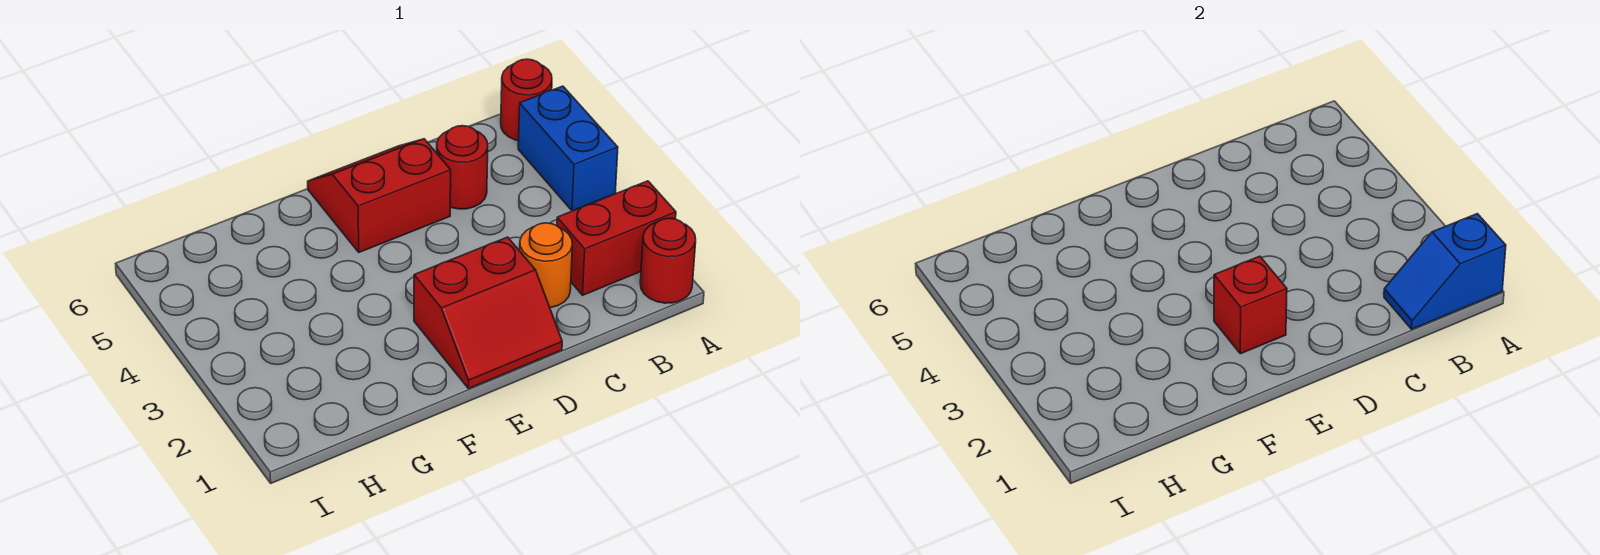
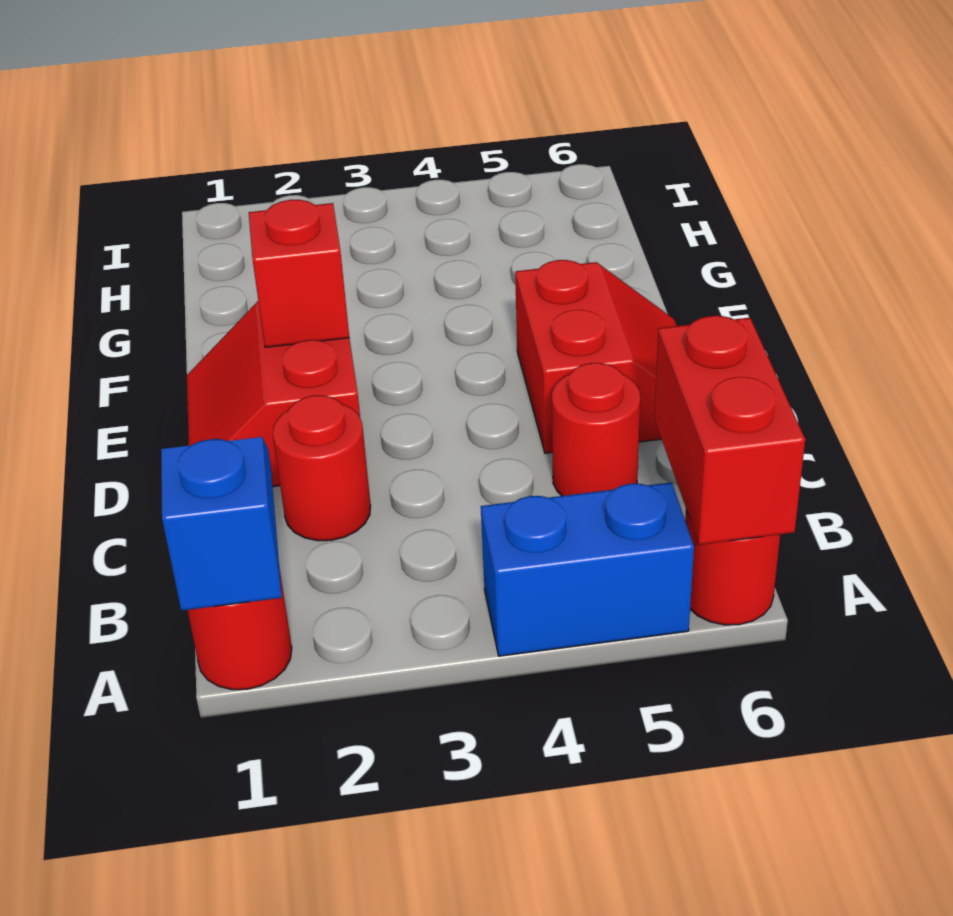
red 1x2 brick [557,181,676,295] -> red 1x2 brick moved to [655,316,805,545]
orange 1x1 round brick [520,223,572,308] -> red 1x1 round brick [273,395,371,541]

